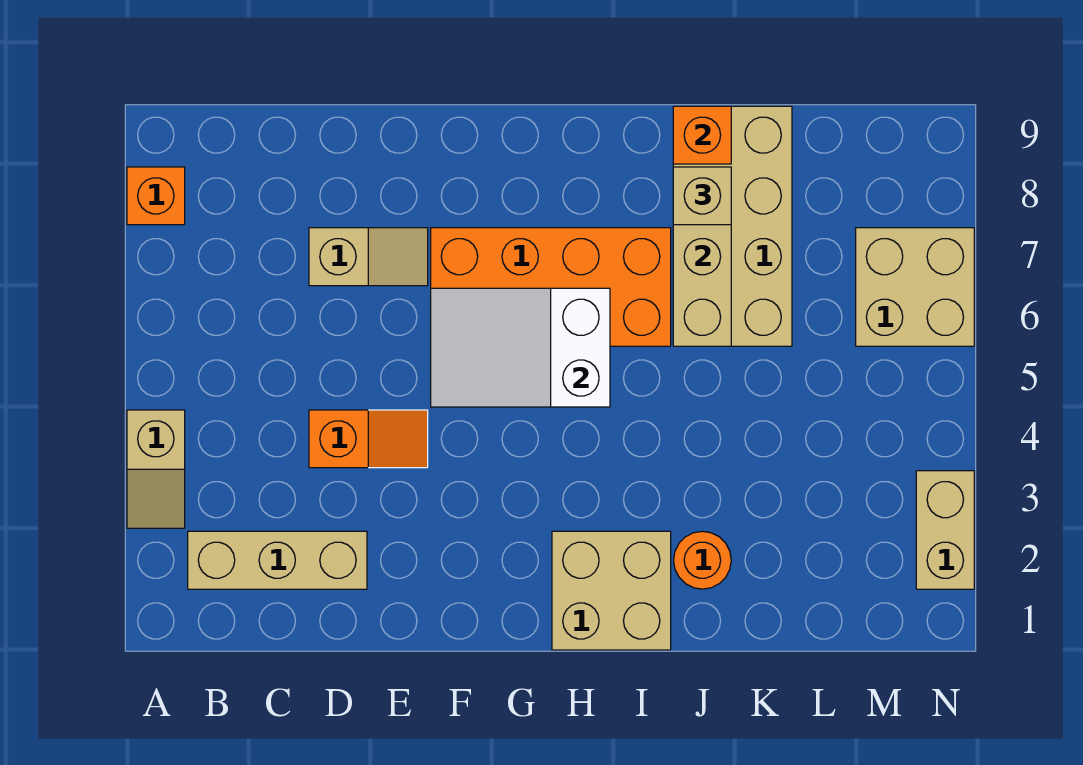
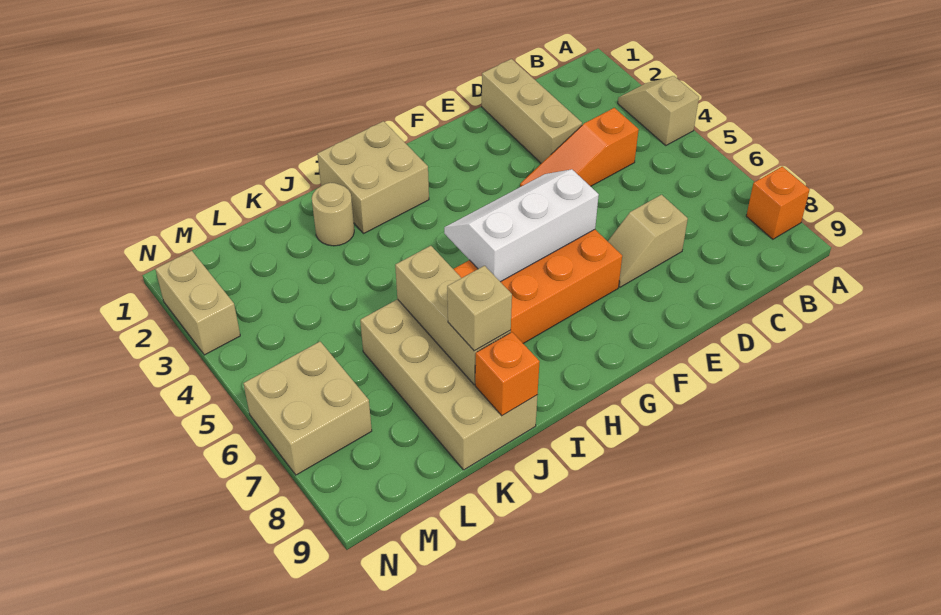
tan 1x3 brick [188,531,367,589] -> tan 1x3 brick turned to [482,59,582,163]
orange 1x2 slope [309,410,428,468] -> orange 1x3 slope [520,108,639,187]
white 2x3 slope [431,288,610,407] -> white 2x3 slope turned to [444,169,599,282]
orange 1x1 round brick [674,531,731,589] -> tan 1x1 round brick [312,183,354,246]

